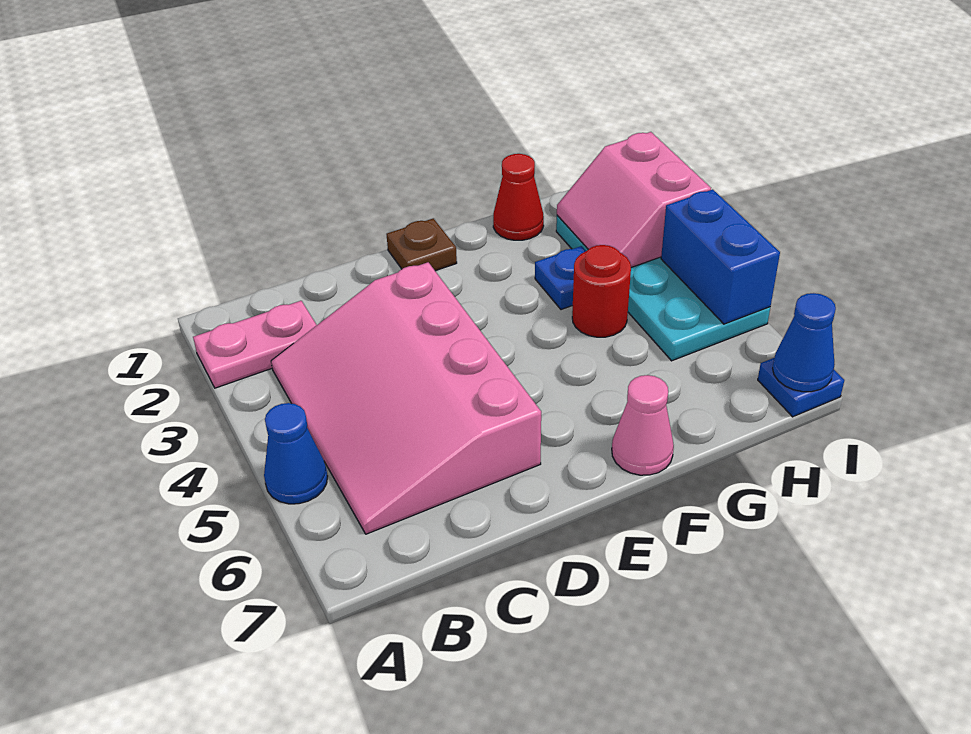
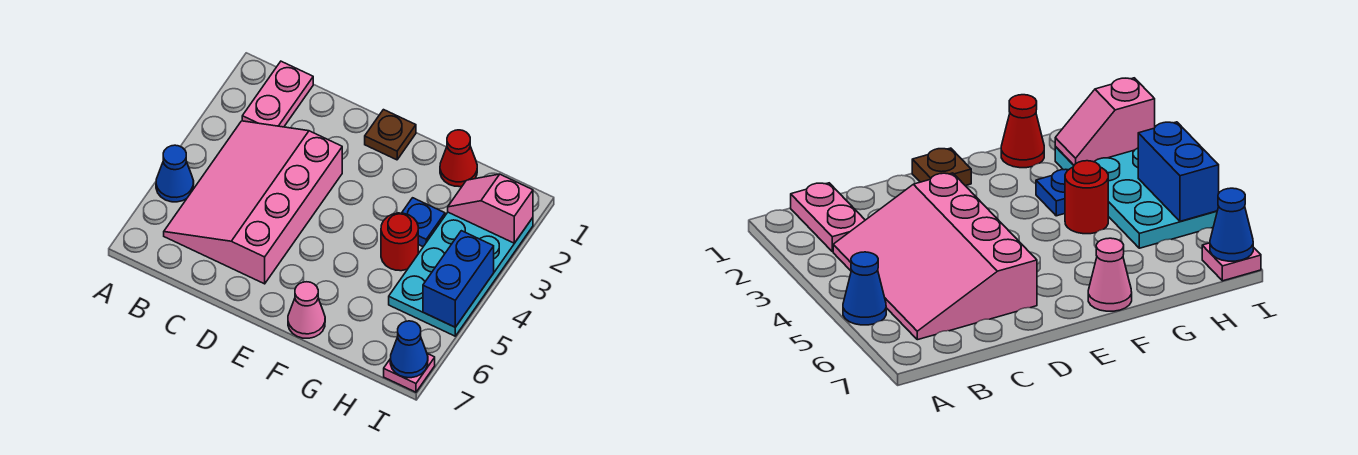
pink 1x2 plate [193,301,317,388] -> pink 1x2 plate turned to [242,61,313,127]
pink 2x2 slope [557,132,711,267] -> pink 1x2 slope [448,174,533,243]
blue 1x1 plate [758,358,844,417] -> pink 1x1 plate [384,354,435,392]

